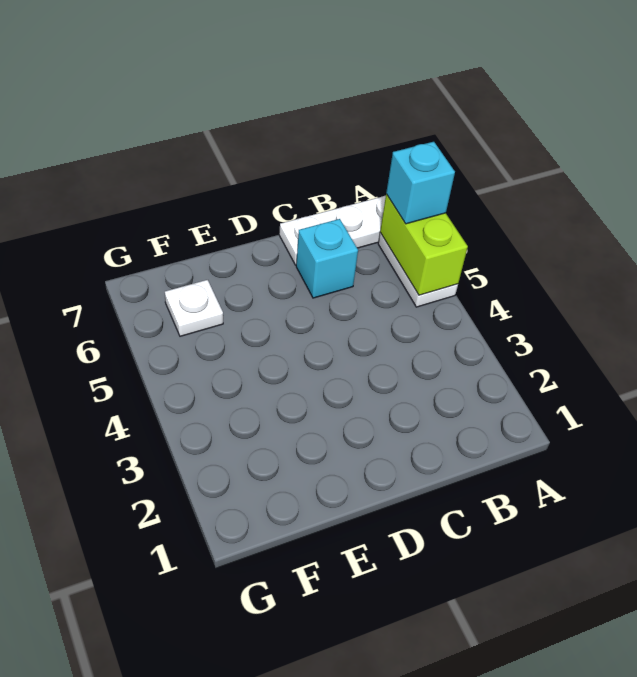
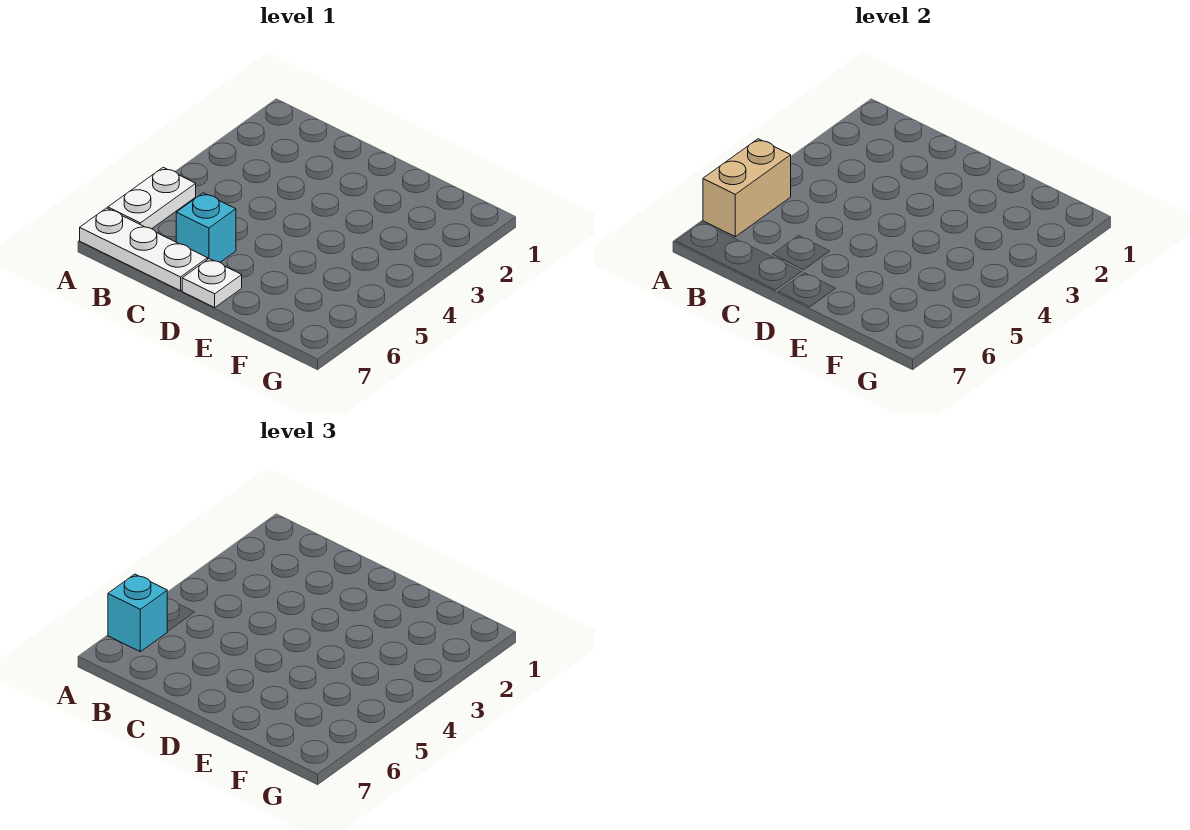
lime 1x2 brick [380,194,468,295] -> tan 1x2 brick [703,139,791,237]
white 1x1 plate [165,280,223,336] -> white 1x1 plate moved to [182,259,242,307]

